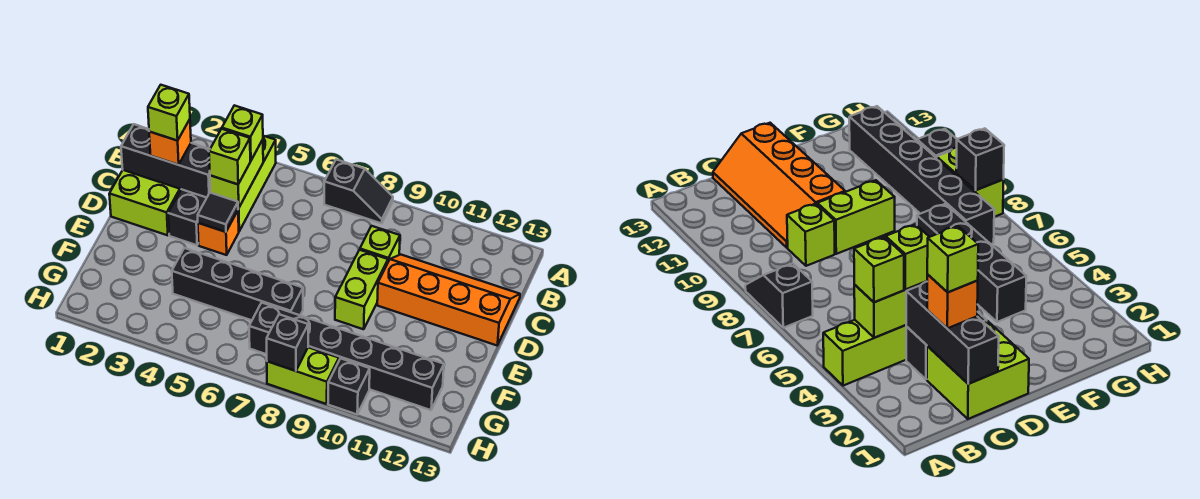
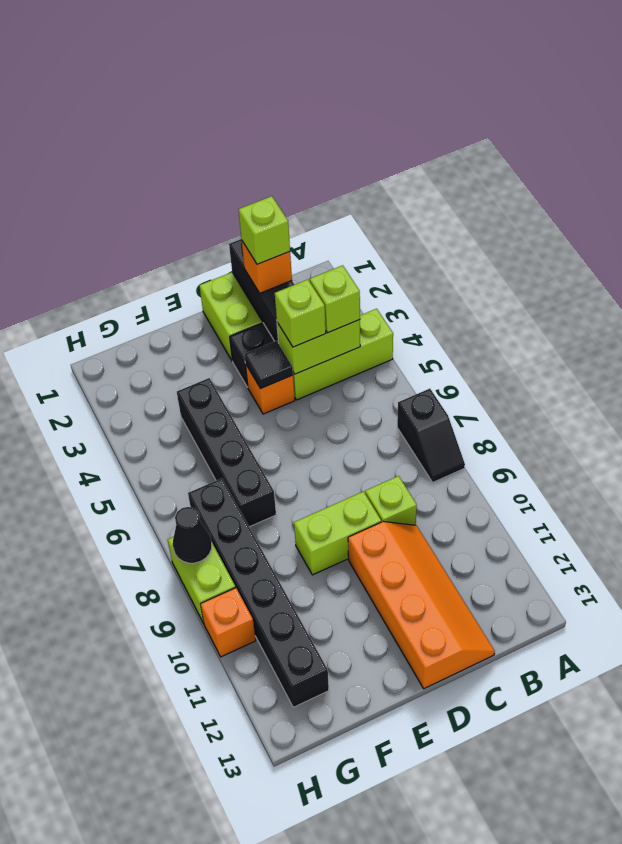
black 1x1 brick [267,314,308,371] -> black 1x1 cone [173,507,212,563]
black 1x1 brick [328,358,370,414] -> orange 1x1 brick [201,588,256,657]

